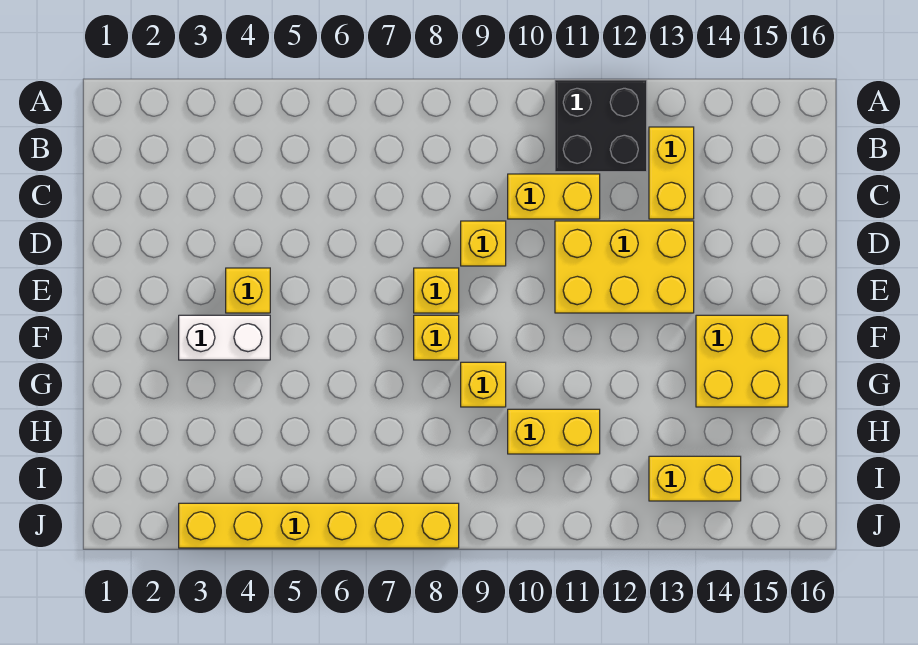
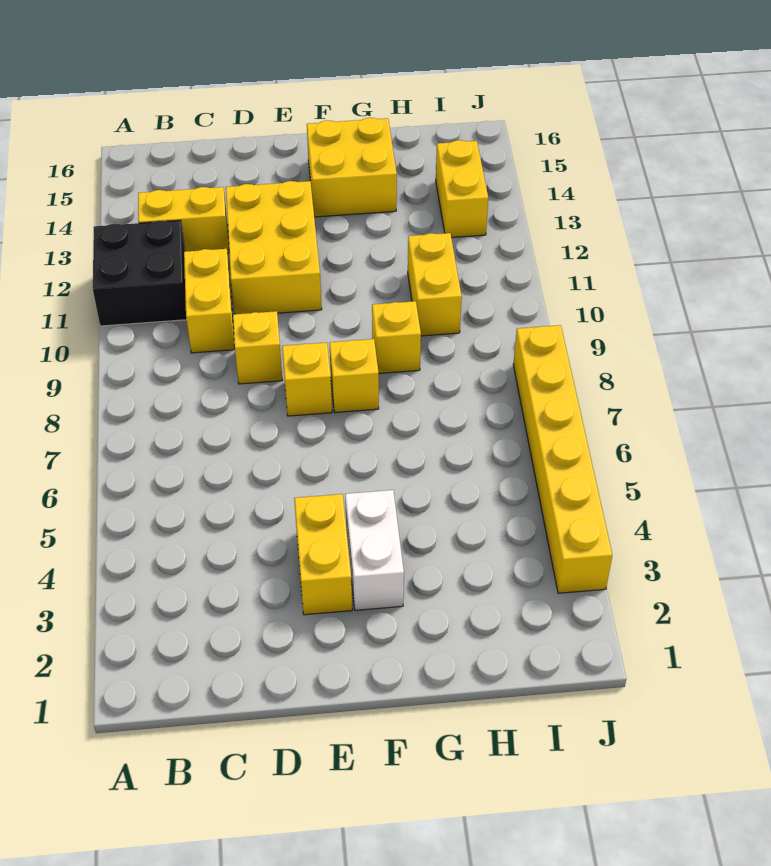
yellow 1x1 brick [226,268,270,313] -> yellow 1x2 brick [294,494,352,615]

